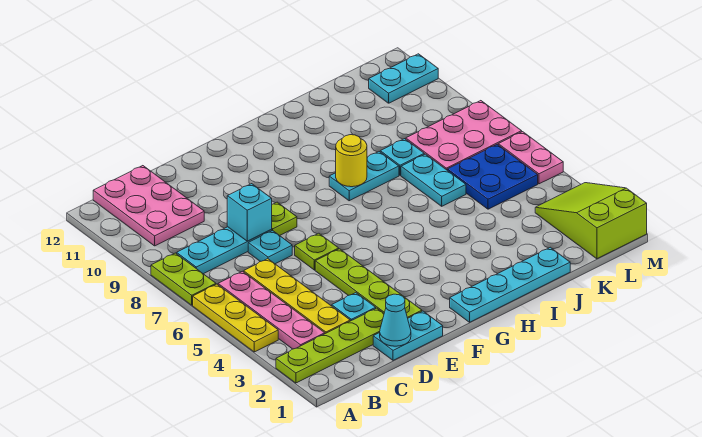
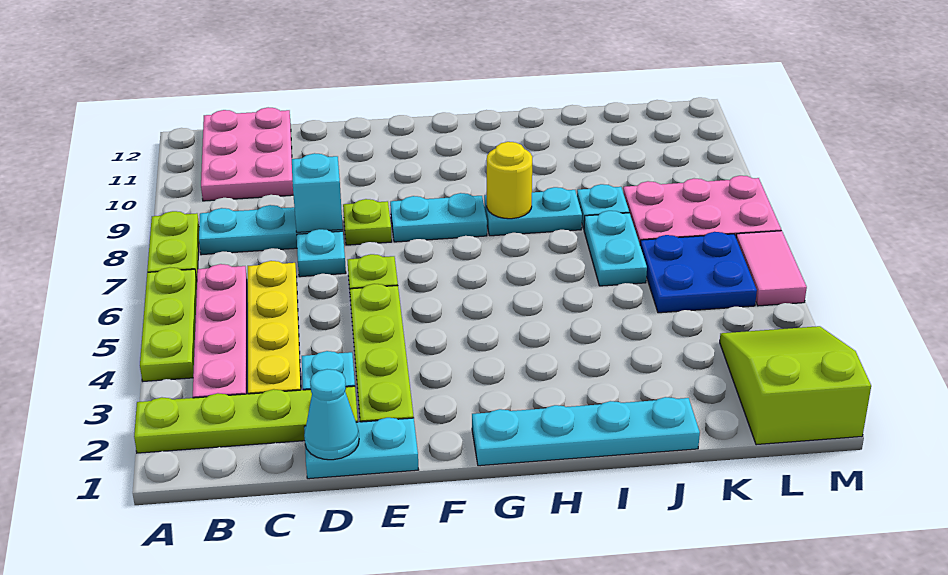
yellow 1x3 plate [193,284,278,352] -> lime 1x3 plate [140,267,197,381]
cyan 1x2 plate [369,54,438,103] -> cyan 1x2 plate moved to [390,193,487,242]
pink 1x2 plate [498,132,563,184] -> pink 1x2 tile [736,231,807,306]

